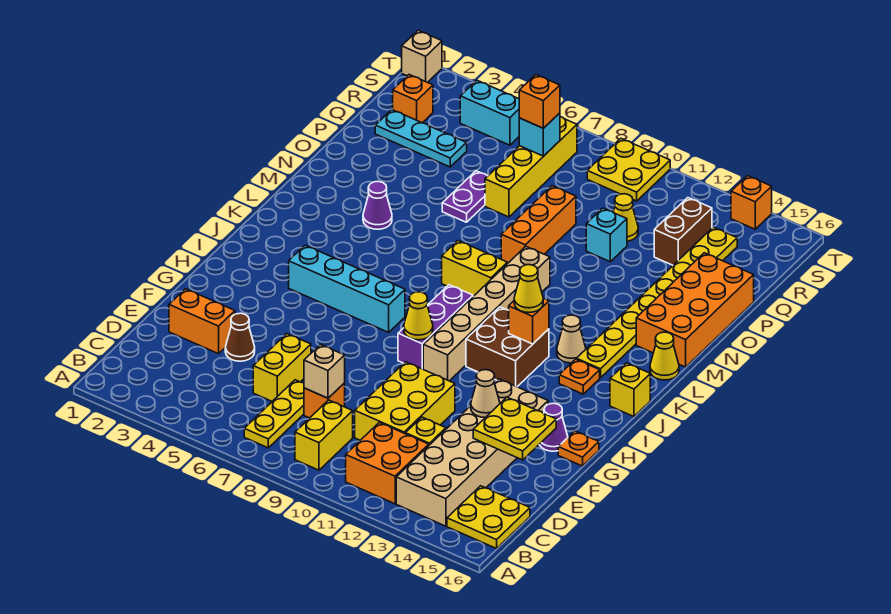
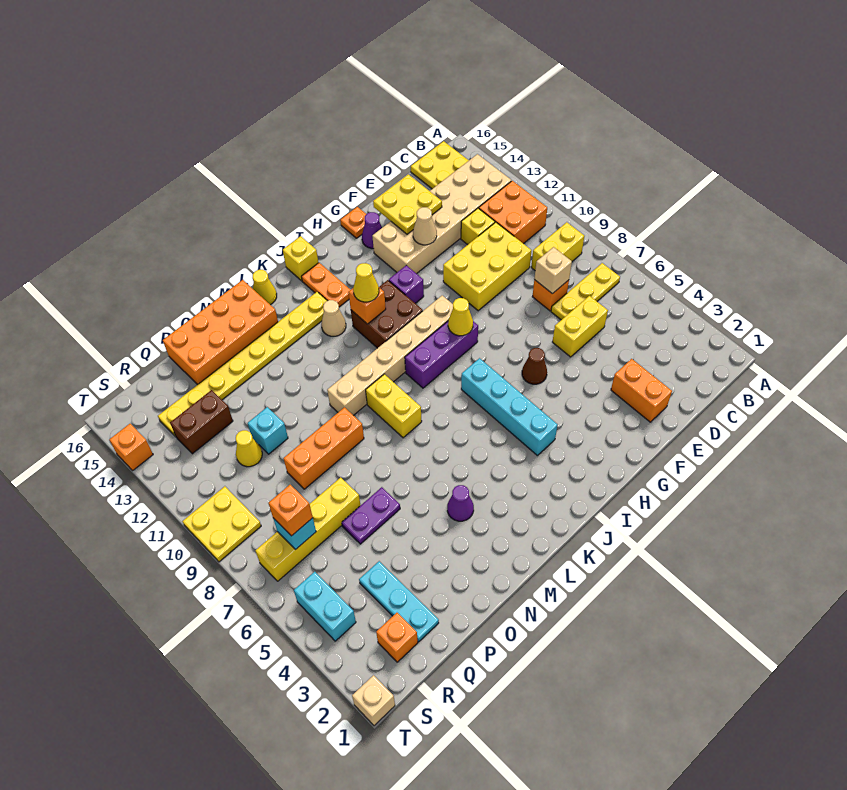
brown 1x1 cone [225,313,255,361] -> brown 1x1 cone moved to [522,348,547,384]
none -> purple 1x1 brick [389,265,424,303]
orange 1x1 plate [559,359,600,394] -> orange 1x2 plate [301,263,350,307]

